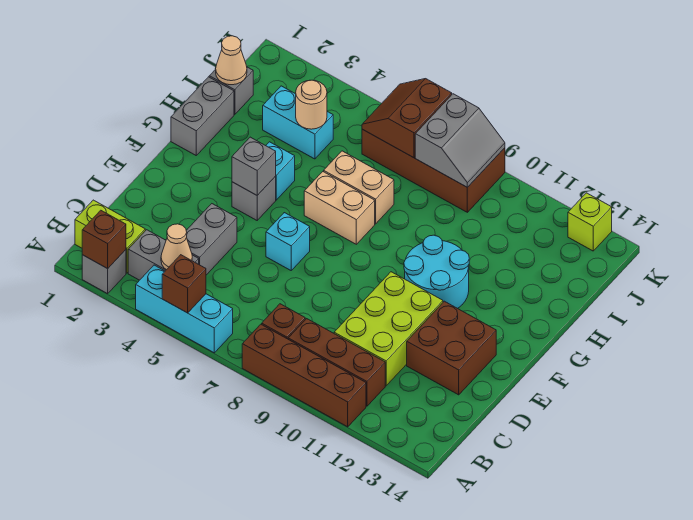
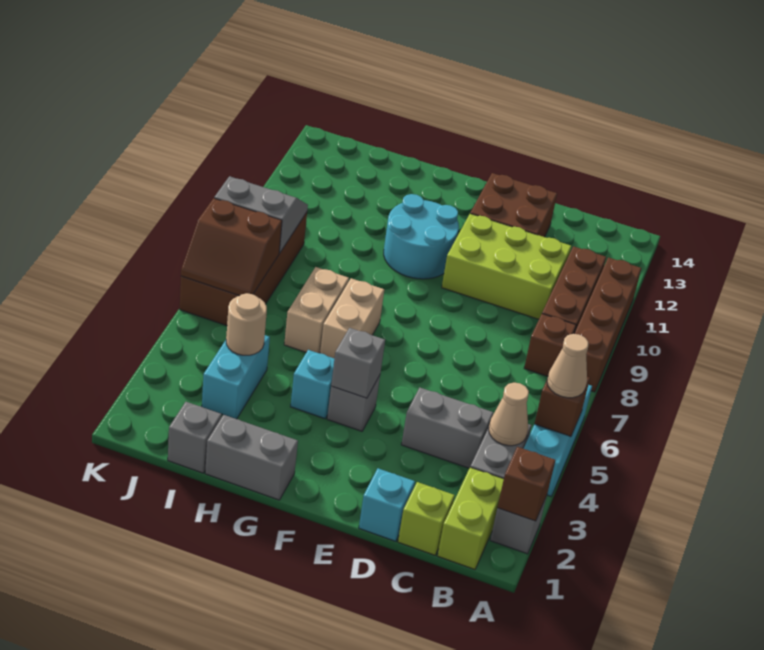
cyan 1x1 brick [266,213,310,270] -> cyan 1x1 brick moved to [359,468,415,541]
tan 1x1 cone [216,36,247,85] -> tan 1x1 cone moved to [547,334,588,398]
lime 1x1 brick [568,193,612,251] -> lime 1x1 brick moved to [398,482,455,555]

